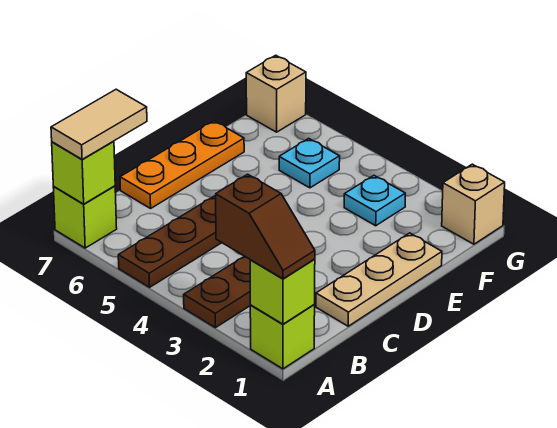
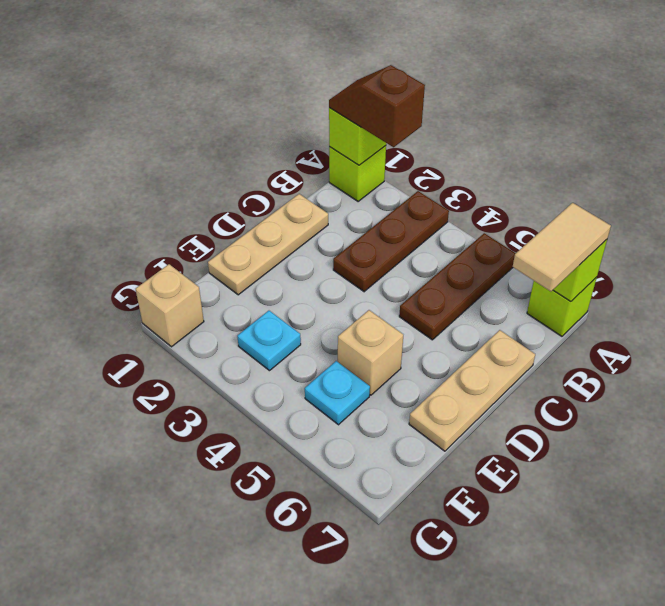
orange 1x3 plate [120,121,244,208] -> tan 1x3 plate [409,330,535,451]
tan 1x1 brick [246,55,306,132] -> tan 1x1 brick moved to [338,310,403,395]

